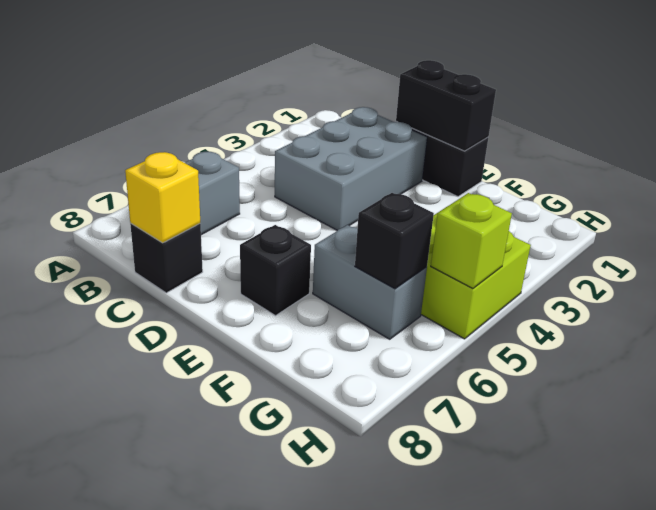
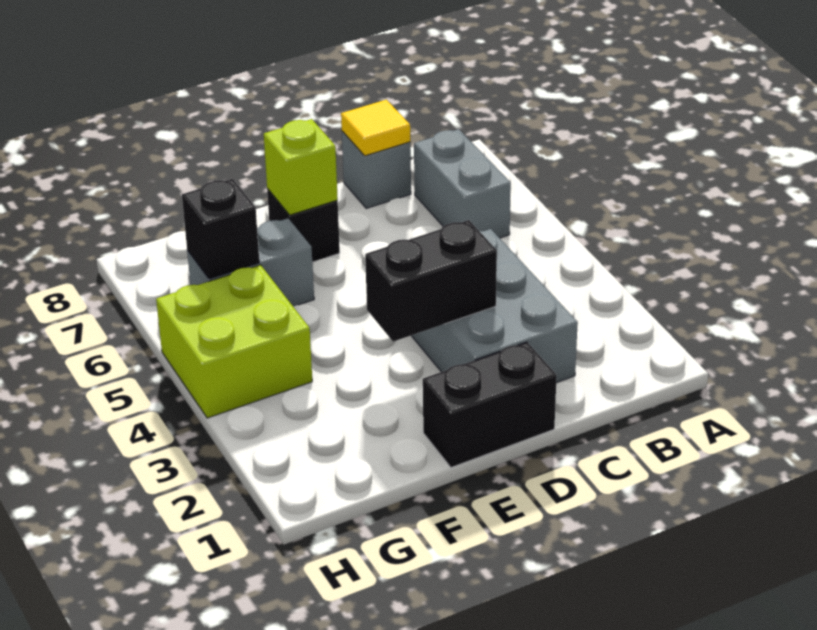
black 1x1 brick [130,224,203,293] -> grey 1x1 brick [342,131,411,208]
yellow 1x1 brick [125,152,200,243] -> yellow 1x1 tile [341,100,410,156]
black 1x2 brick [396,60,496,151] -> black 1x2 brick moved to [365,220,497,342]
lime 1x1 brick [431,193,512,288] -> lime 1x1 brick moved to [264,119,338,215]

